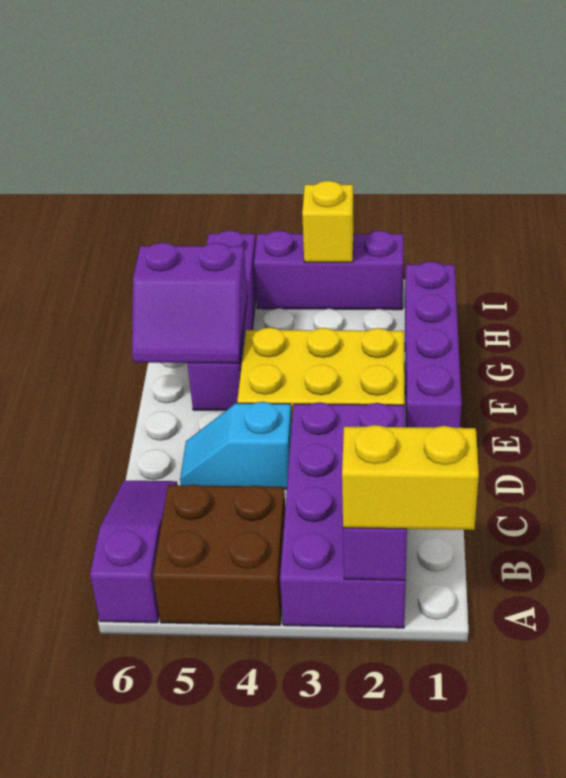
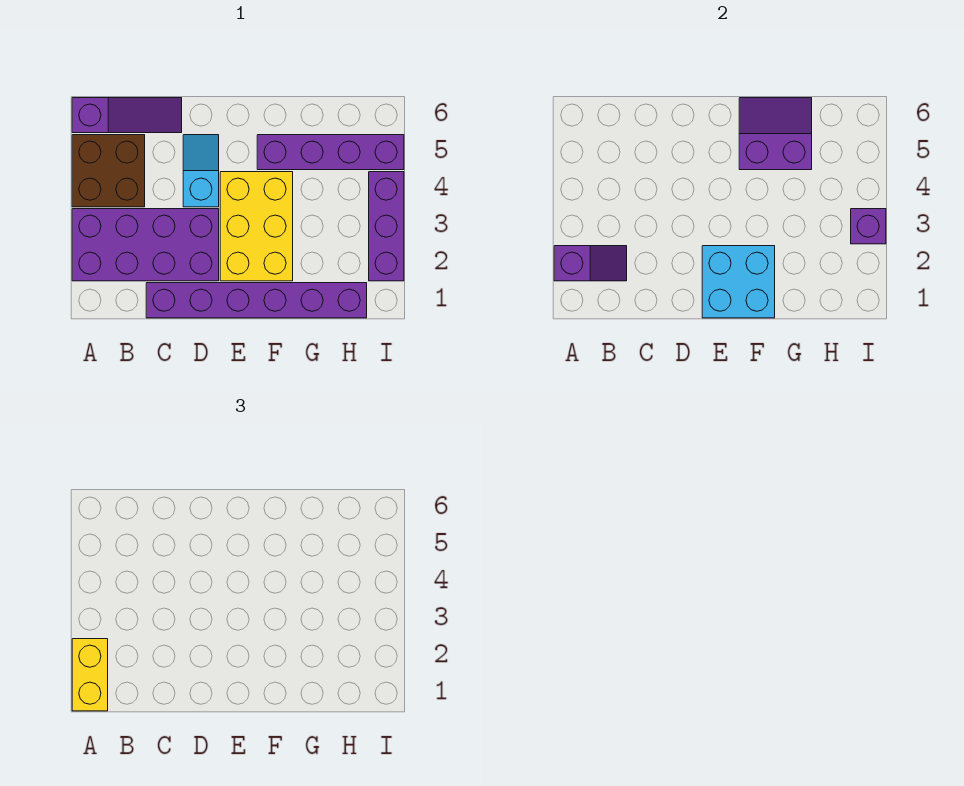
purple 1x4 brick [405,262,462,428] -> purple 1x6 brick [146,283,367,318]
none -> cyan 2x2 brick [702,246,775,318]
purple 2x2 slope [132,243,247,363] -> purple 2x2 slope turned to [739,98,812,170]
yellow 1x1 brick [302,181,354,262] -> purple 1x1 brick [851,209,886,244]

